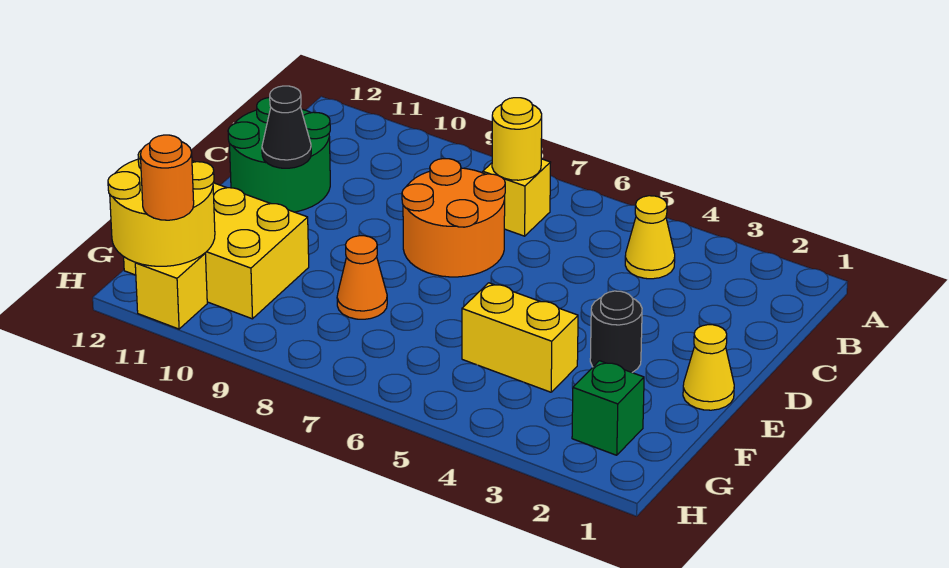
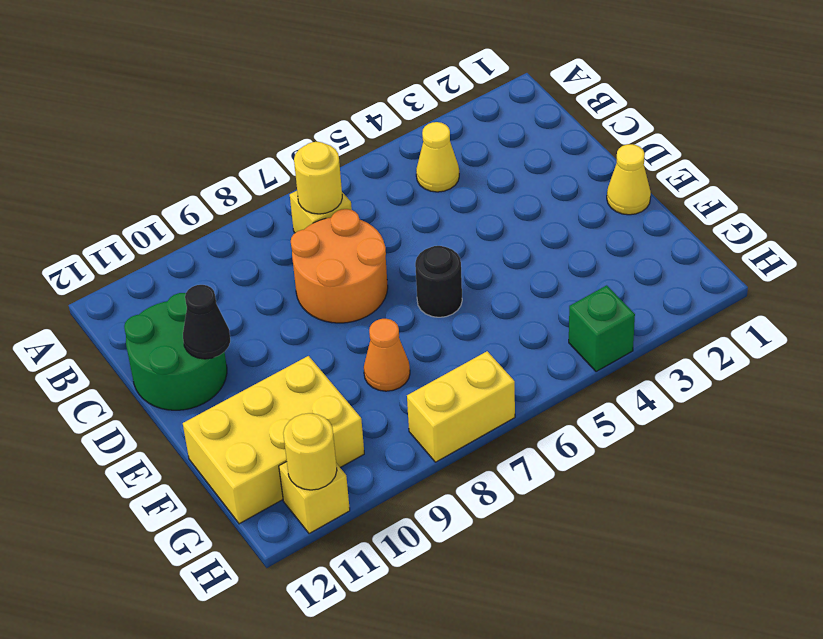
black 1x1 round brick [590,291,642,373] -> black 1x1 round brick moved to [415,246,462,317]
yellow 1x2 brick [462,283,578,392] -> yellow 1x2 brick moved to [407,351,515,462]
green 1x1 brick [572,361,644,455] -> green 1x1 brick moved to [569,285,635,372]
yellow 2x2 round brick [108,151,215,266] -> yellow 1x1 round brick [283,413,337,490]
orange 1x1 round brick [140,135,194,220] -> none

